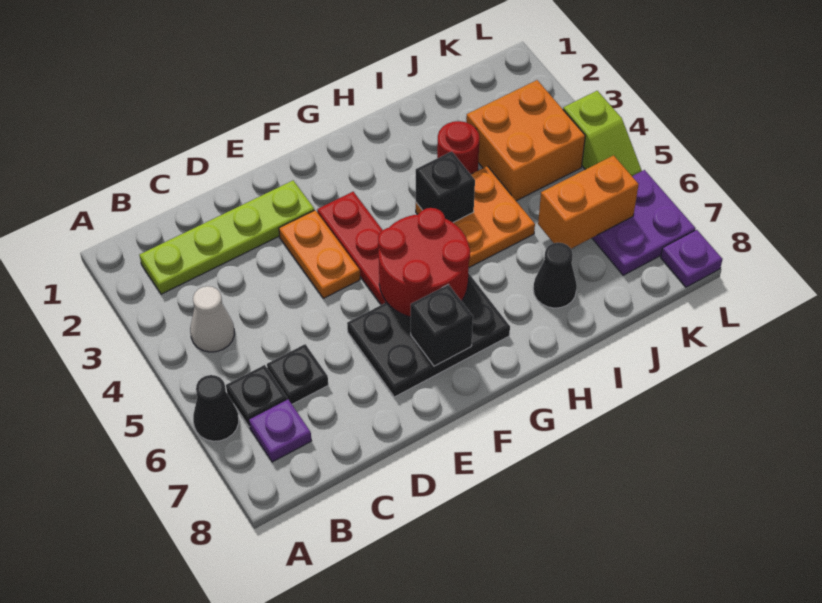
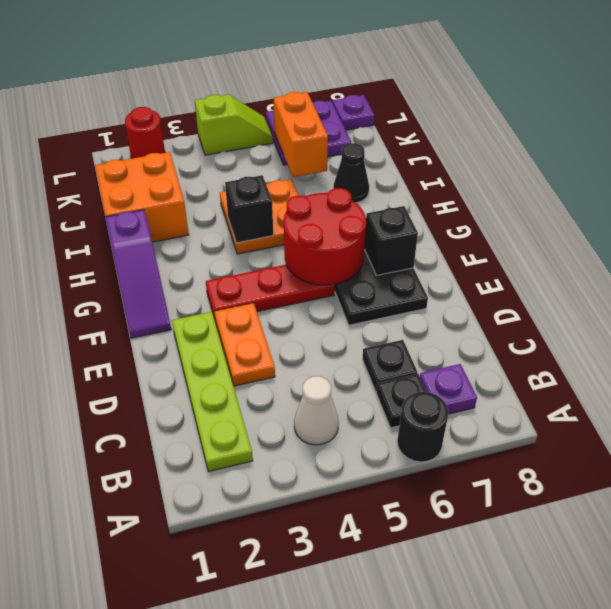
black 1x1 cone [193,375,239,441] -> black 1x1 round brick [397,392,448,462]
orange 1x2 plate [279,210,360,298] -> orange 1x2 plate turned to [214,303,275,386]
none -> purple 1x3 slope [106,210,171,338]
red 1x1 round brick [437,121,480,174] -> red 1x1 round brick moved to [125,107,165,159]
orange 2x2 brick [466,80,585,201] -> orange 2x2 brick moved to [95,152,189,242]

